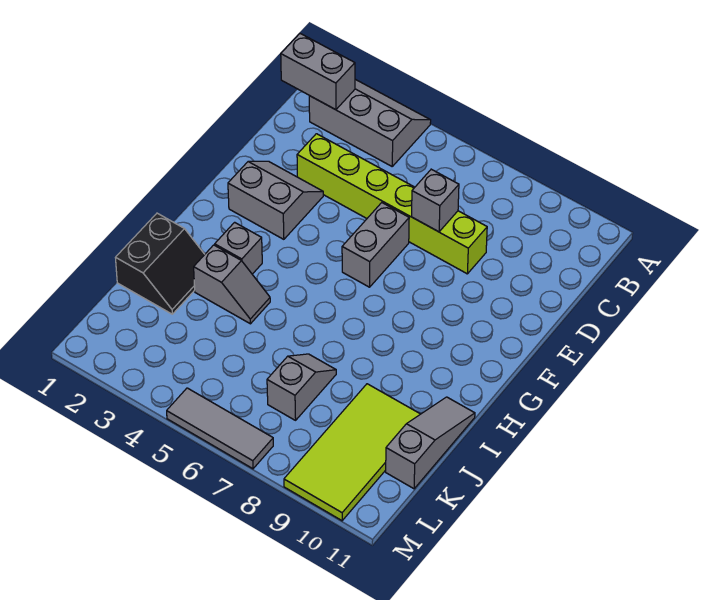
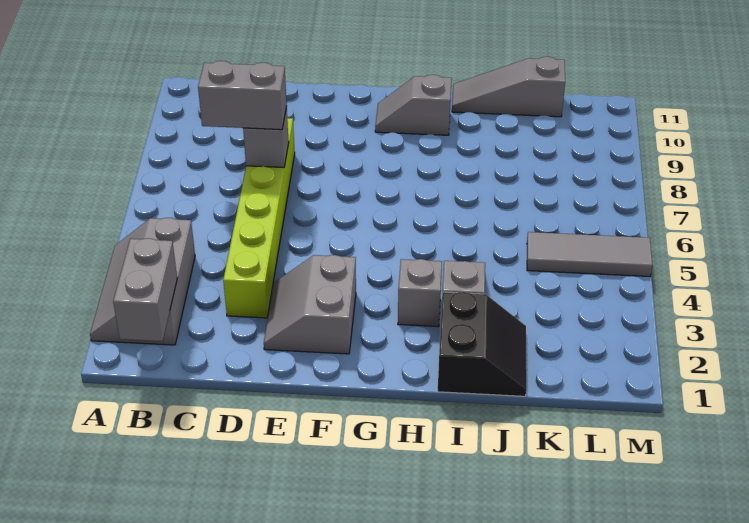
grey 1x2 brick [342,203,409,287] -> grey 1x2 brick moved to [198,61,287,130]
black 2x2 slope [115,213,205,314] -> black 2x2 slope turned to [438,292,526,396]
grey 1x2 slope [267,354,336,420] -> grey 1x2 slope moved to [375,75,452,135]
lime 2x4 tile [284,384,420,521] -> none
grey 1x3 tile [167,388,273,469] -> grey 1x3 tile turned to [527,232,652,277]

